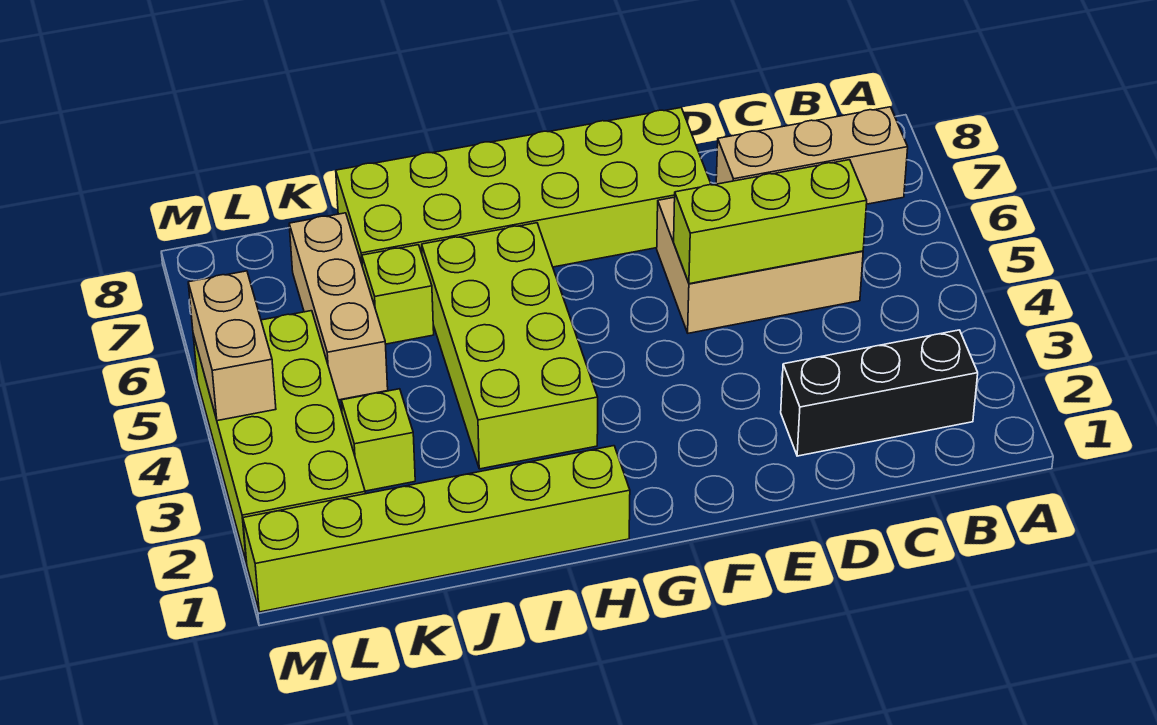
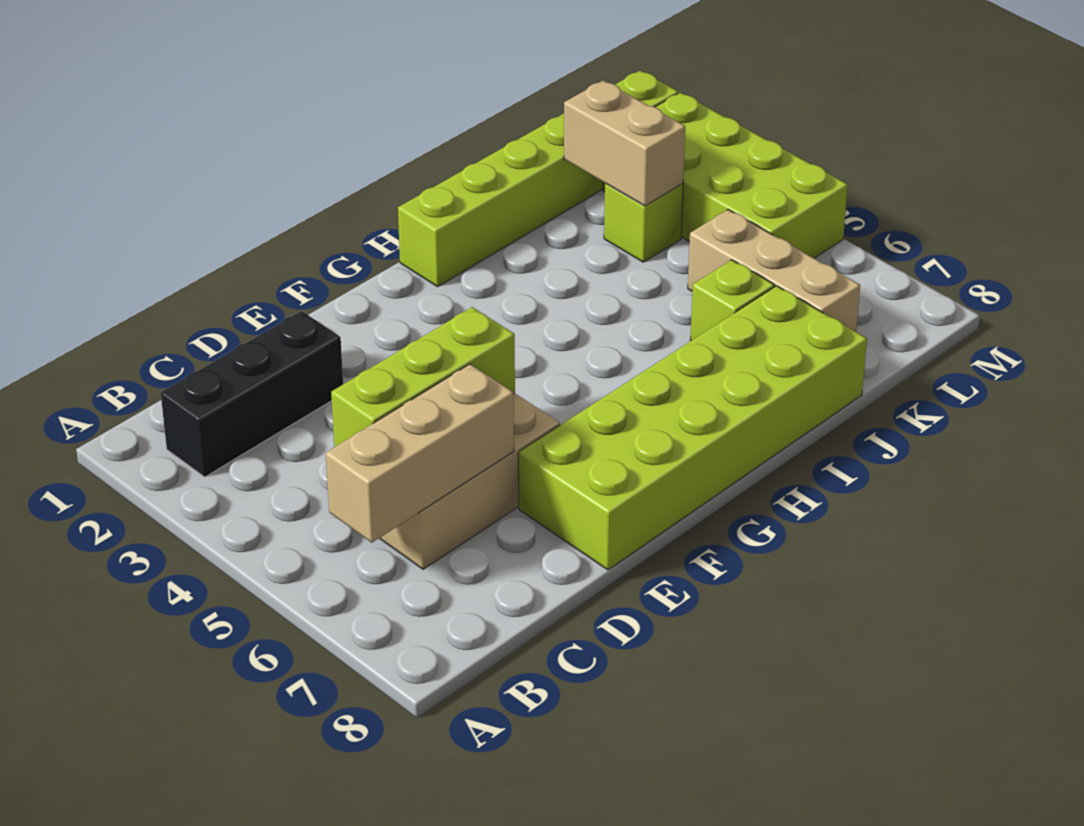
lime 2x4 brick [422,223,598,469] -> none
tan 1x2 brick [188,271,276,421] -> tan 1x2 brick moved to [564,81,685,206]

